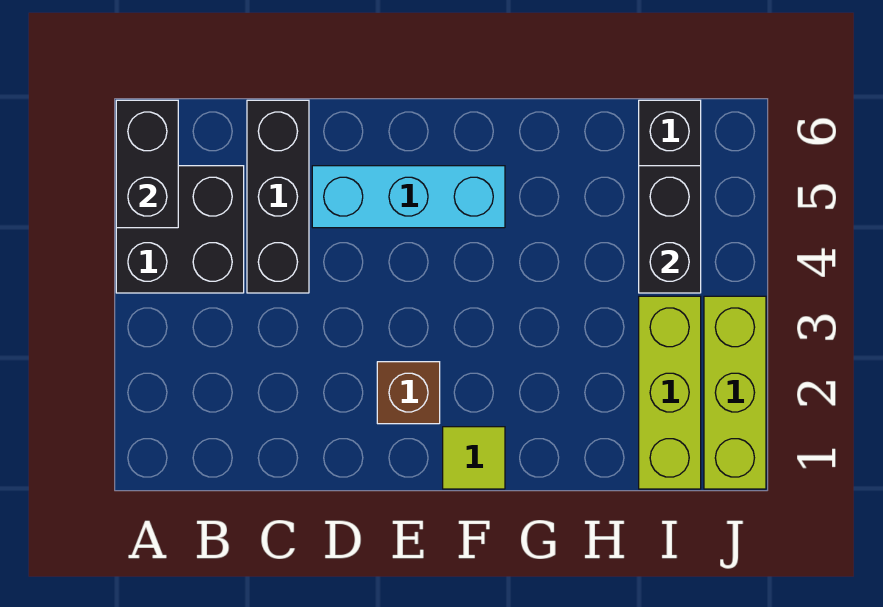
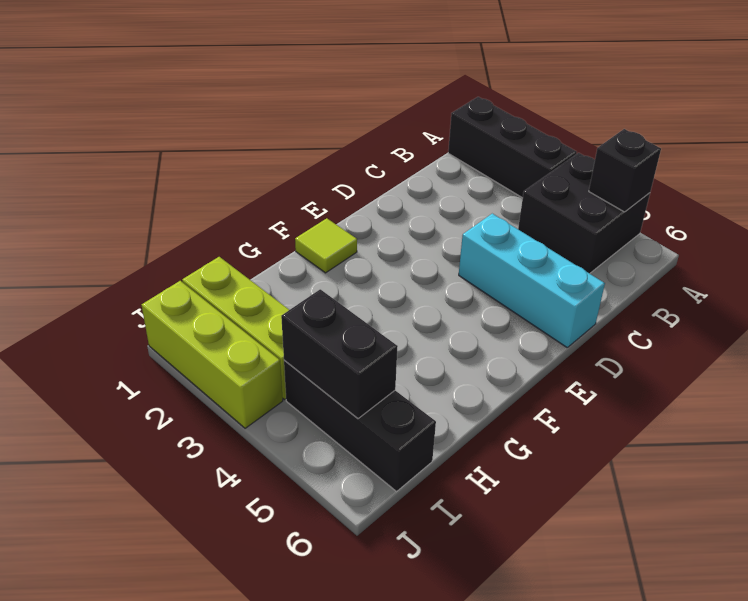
black 1x2 brick [116,100,178,228] -> black 1x1 brick [589,129,661,212]
black 1x3 brick [247,100,309,293] -> black 1x3 brick moved to [448,97,577,198]
cyan 1x3 brick [312,166,505,228] -> cyan 1x3 brick turned to [459,214,605,347]
brown 1x1 brick [377,362,440,424] -> none

